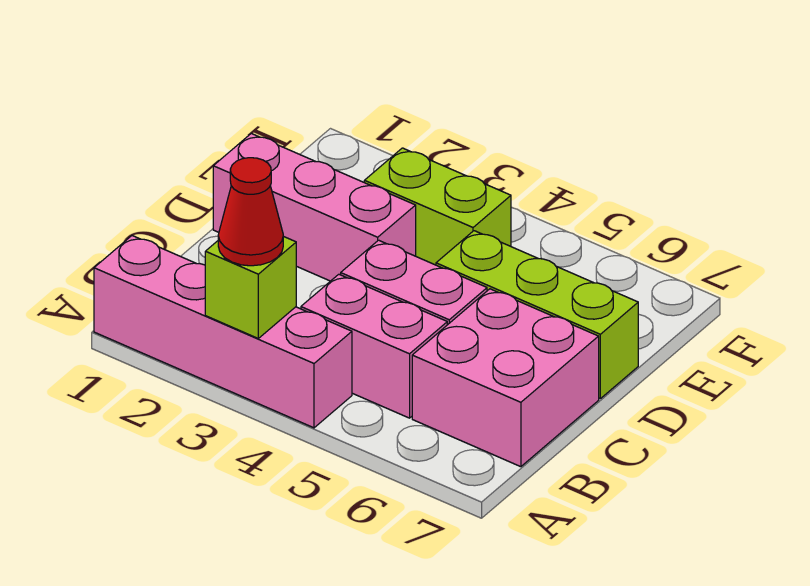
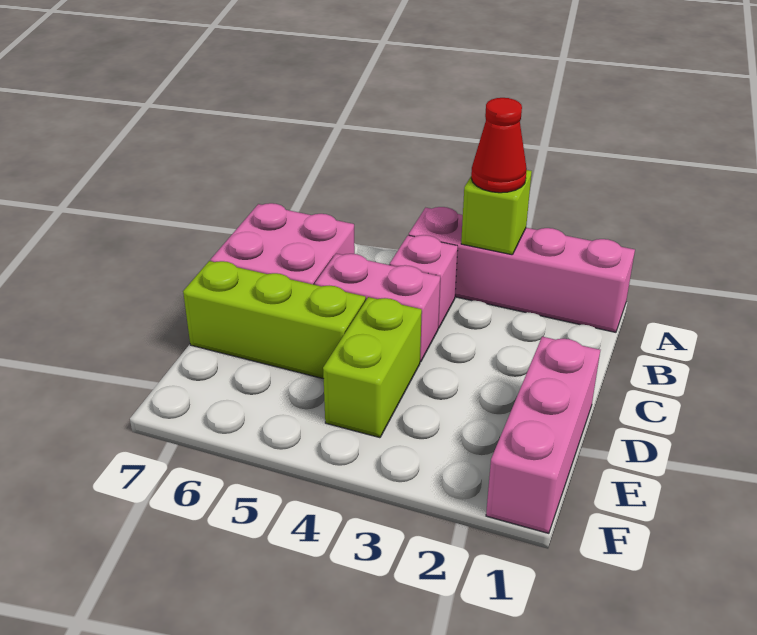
pink 1x2 brick [301,274,447,418] -> pink 1x1 brick [390,235,458,328]
pink 1x3 brick [213,134,416,281] -> pink 1x3 brick turned to [486,337,600,533]
lime 1x2 brick [364,148,511,265] -> lime 1x2 brick turned to [323,297,422,438]

